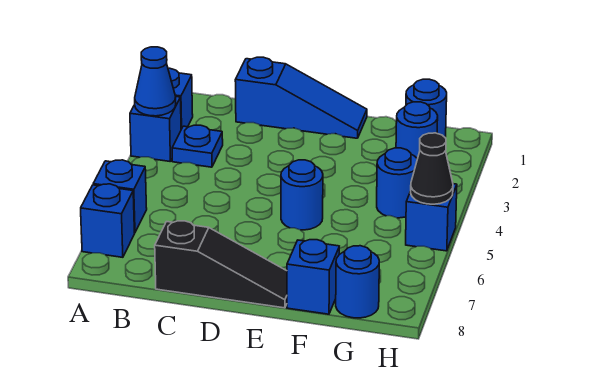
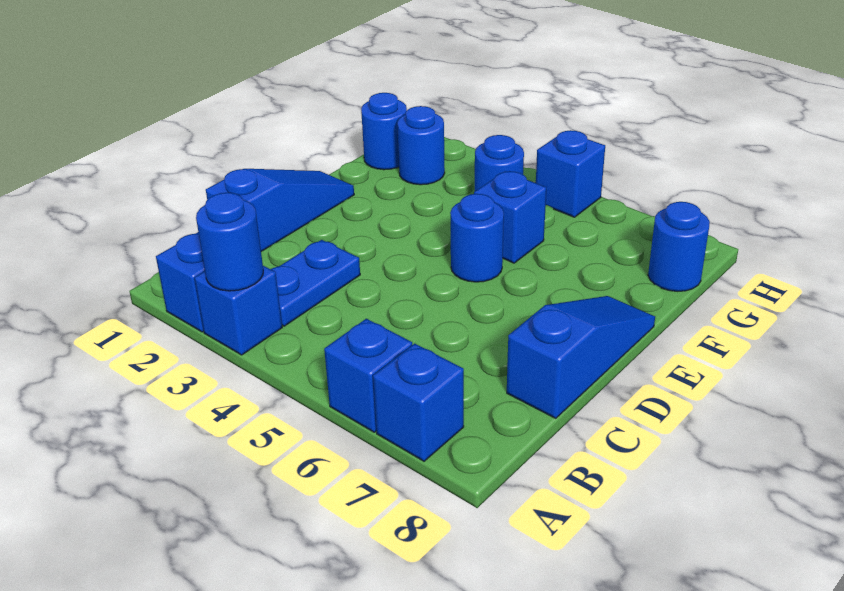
blue 1x1 cone [135,47,176,116] -> blue 1x1 round brick [196,193,263,291]
blue 1x1 plate [172,125,223,167] -> blue 1x2 plate [271,240,360,326]
black 1x3 slope [155,221,287,308] -> blue 1x3 slope [507,296,655,418]
blue 1x1 brick [287,240,339,314] -> blue 1x1 brick moved to [474,171,546,263]
black 1x1 cone [411,133,453,204] -> none

